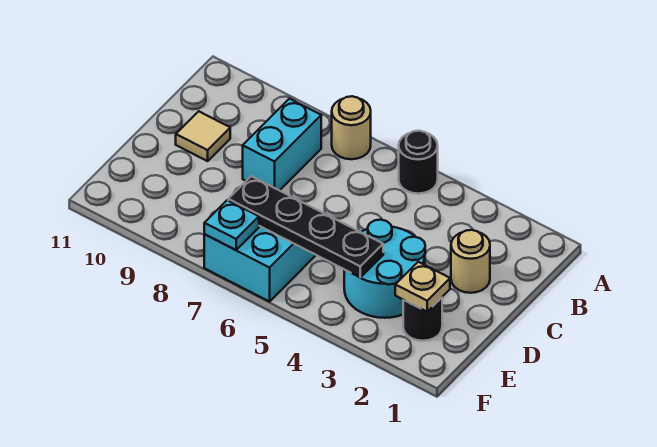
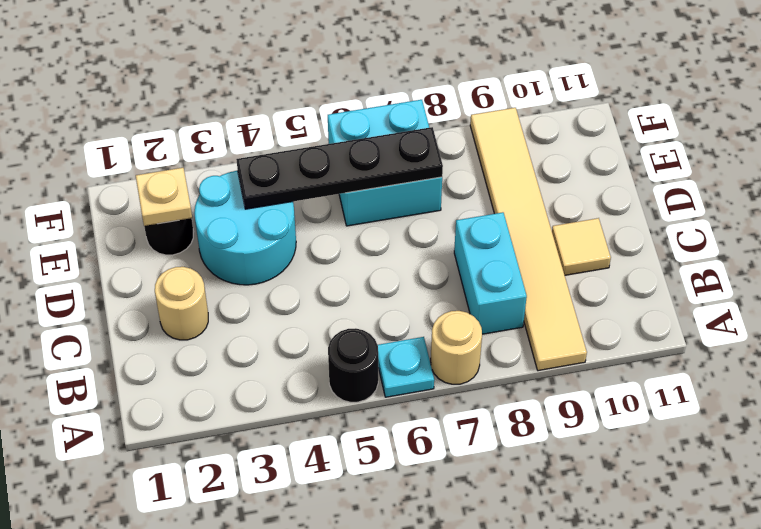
none -> tan 1x6 tile [470,108,587,371]
cyan 1x1 plate [204,200,259,250] -> cyan 1x1 plate moved to [378,337,434,397]

